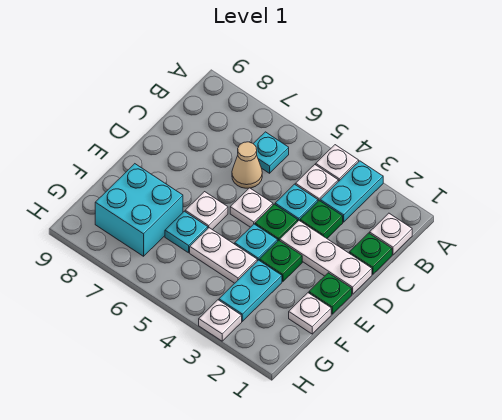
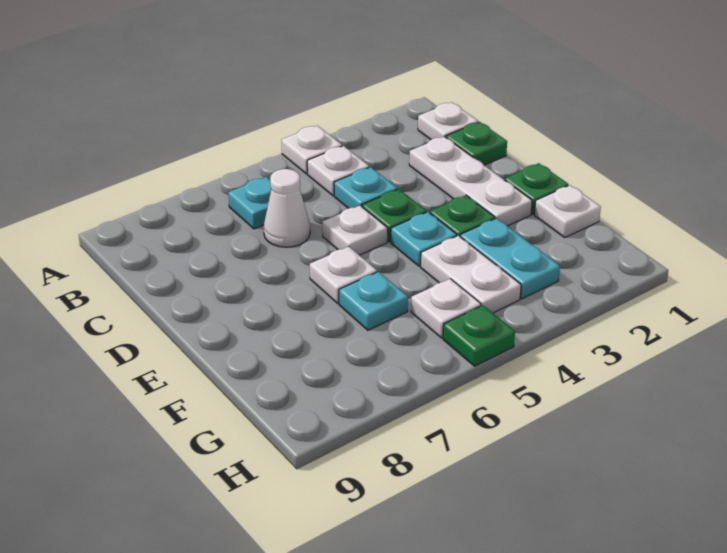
cyan 1x2 plate [320,161,383,222] -> none
green 1x1 plate [300,201,343,238] -> green 1x1 plate moved to [443,305,515,366]
tan 1x1 cone [232,142,262,188] -> white 1x1 cone [264,169,310,247]
white 1x3 plate [280,221,372,294] -> white 1x3 plate turned to [409,136,532,226]
white 1x2 plate [190,228,257,283] -> white 1x2 plate turned to [421,236,521,313]
cyan 2x2 brick [95,164,183,256] -> none
white 1x1 plate [199,300,242,341] -> white 1x1 plate moved to [411,279,481,338]

